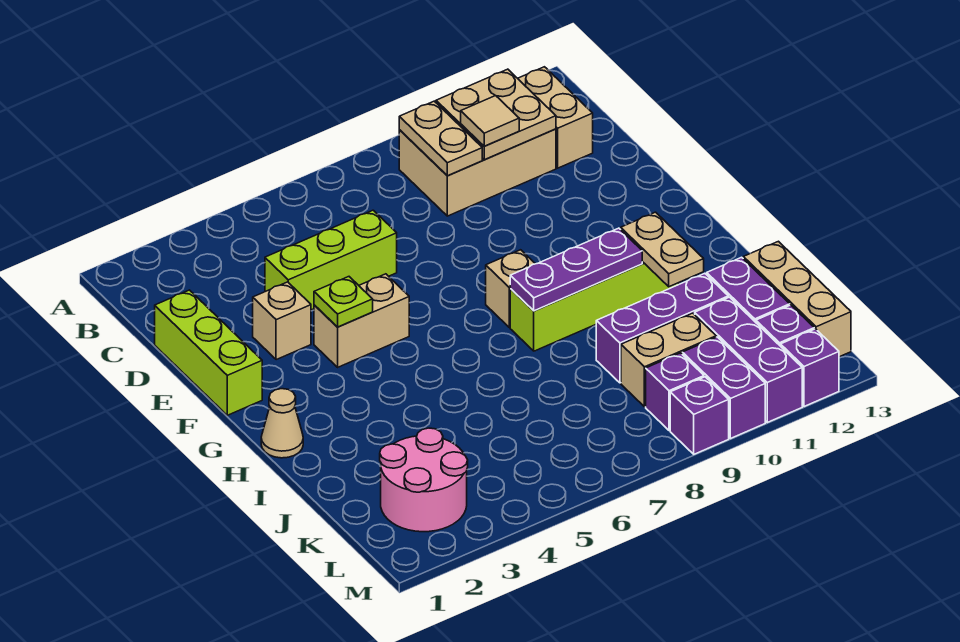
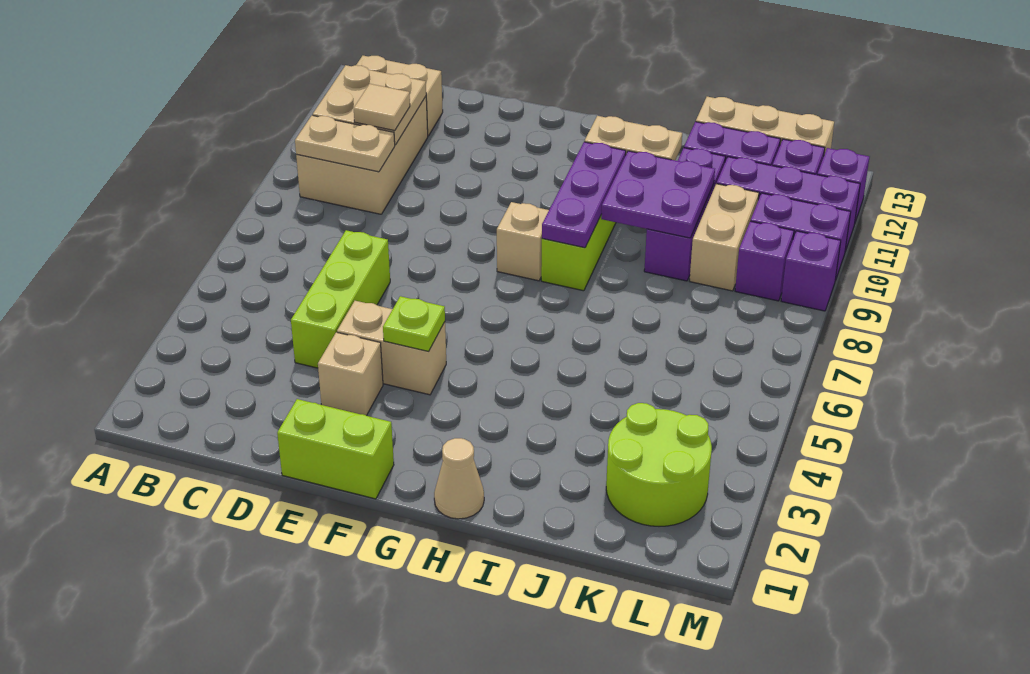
lime 1x3 brick [155,290,262,415] -> lime 1x2 brick [277,399,394,499]
tan 1x2 brick [314,274,409,367] -> tan 1x2 brick turned to [337,301,446,395]
none -> purple 2x2 plate [601,151,715,238]
pink 2x2 round brick [380,428,468,532] -> lime 2x2 round brick [606,403,712,526]

